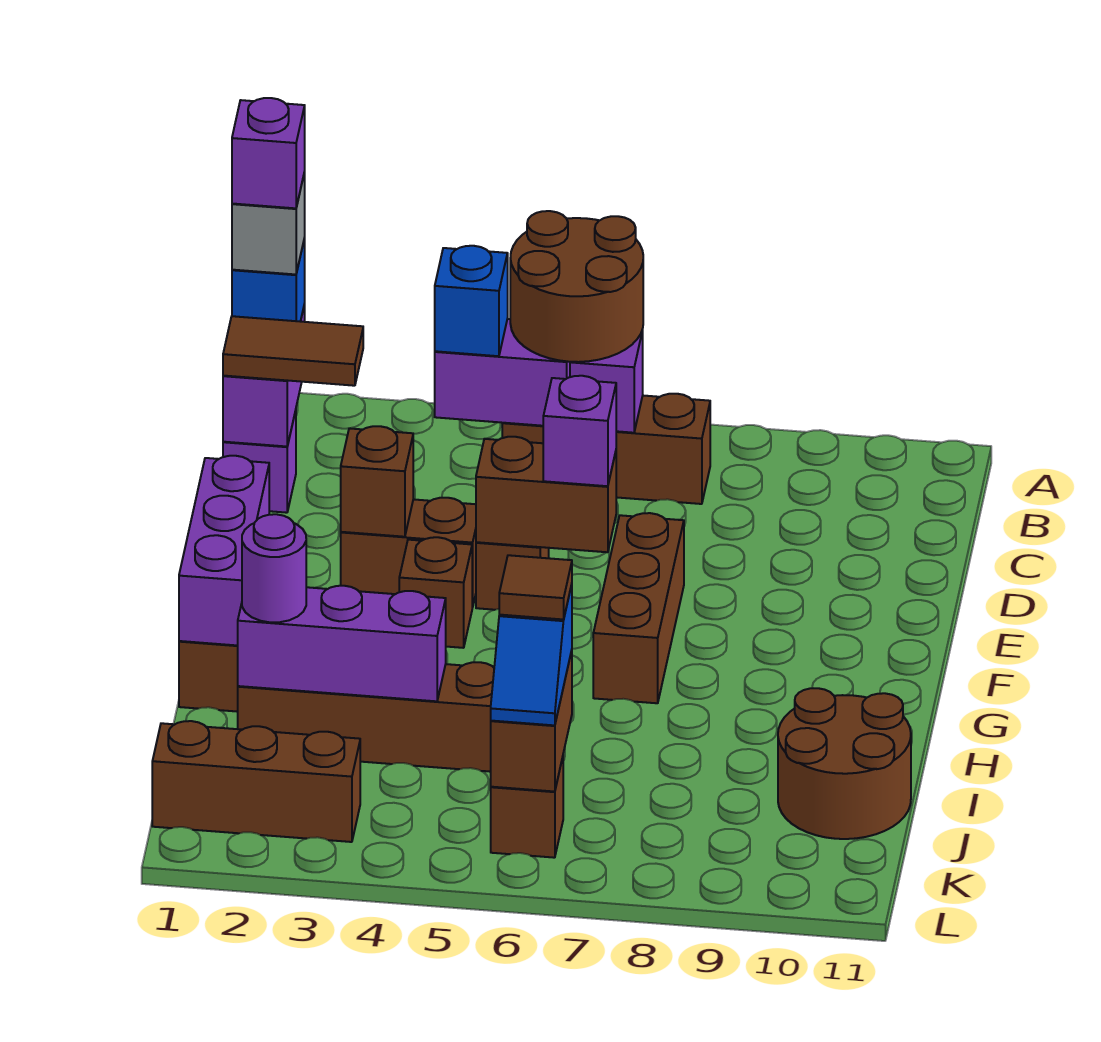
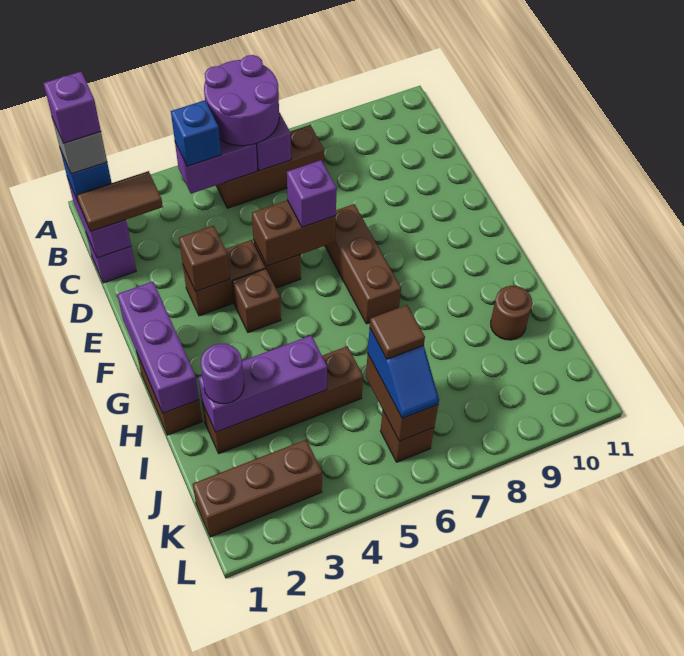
brown 2x2 round brick [510,211,643,362] -> purple 2x2 round brick [204,55,279,146]
brown 2x2 round brick [778,688,911,839] -> brown 1x1 round brick [491,286,532,340]

